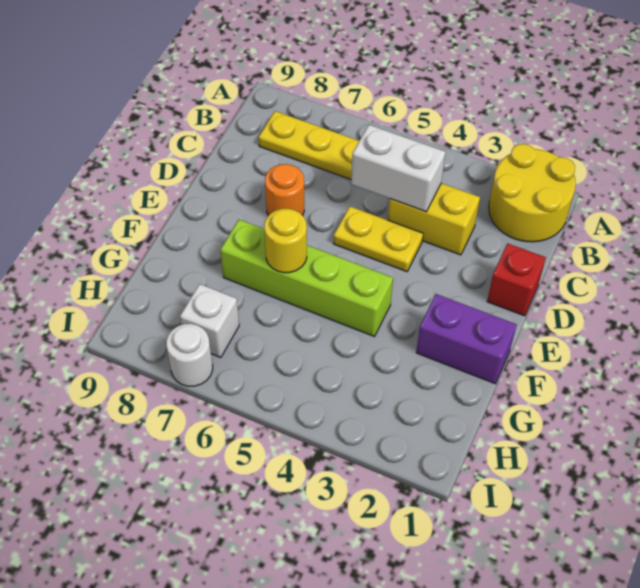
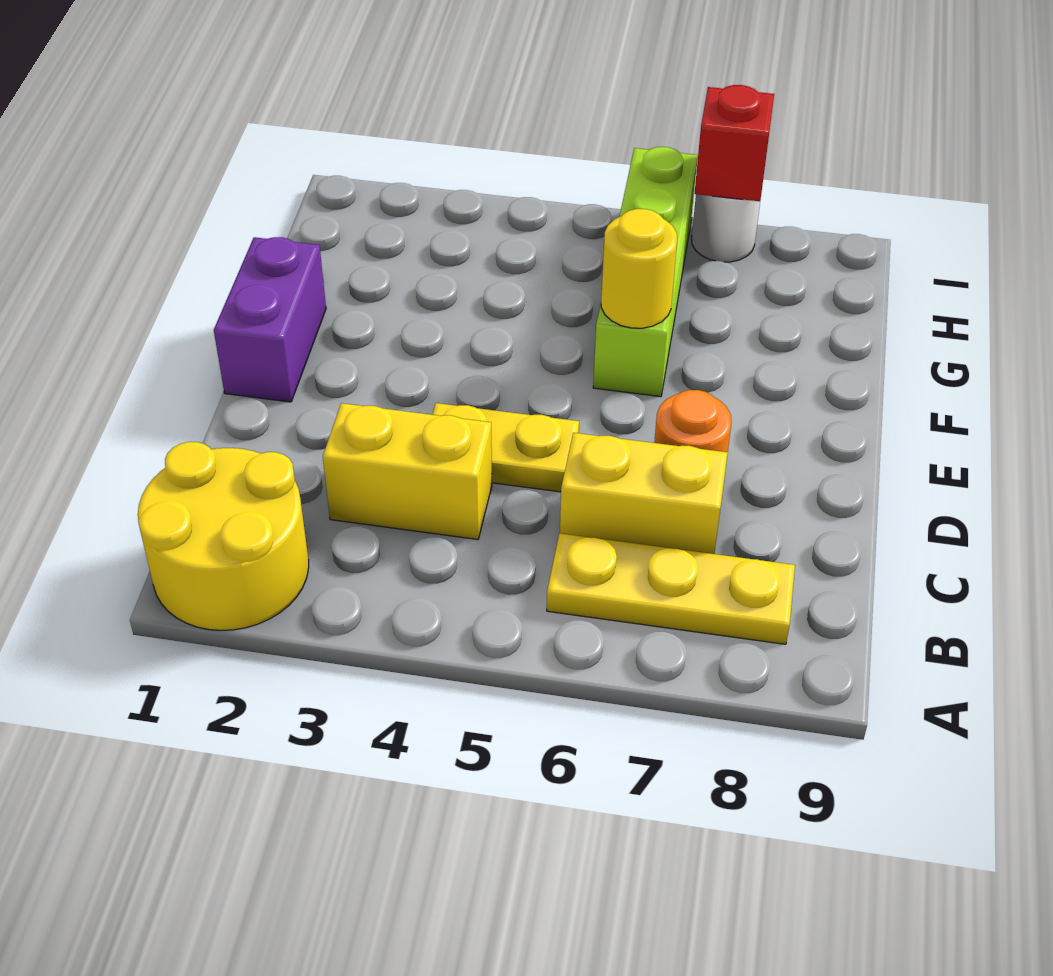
white 1x2 brick [351,125,446,212] -> none
none -> yellow 1x2 brick [560,433,728,554]
red 1x1 brick [487,243,546,316] -> red 1x1 brick moved to [694,85,774,201]
purple 1x2 brick [416,294,517,384] -> purple 1x2 brick turned to [214,237,326,402]
lime 1x4 brick [220,220,393,337] -> lime 1x4 brick turned to [593,147,698,397]
white 1x1 brick [180,284,239,358] -> none

